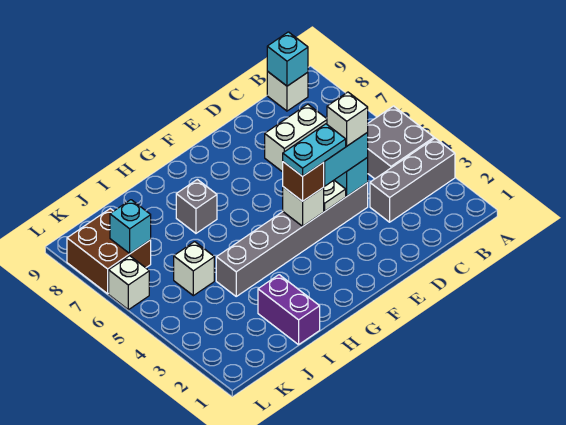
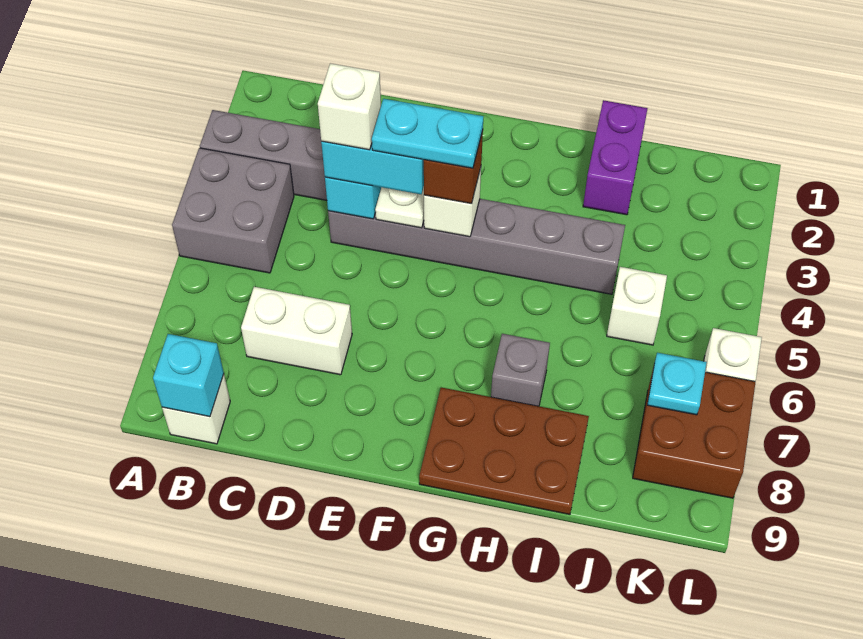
none -> brown 2x3 plate [419,388,589,514]
cyan 1x1 brick [110,200,151,253] -> cyan 1x1 plate [647,353,707,415]

